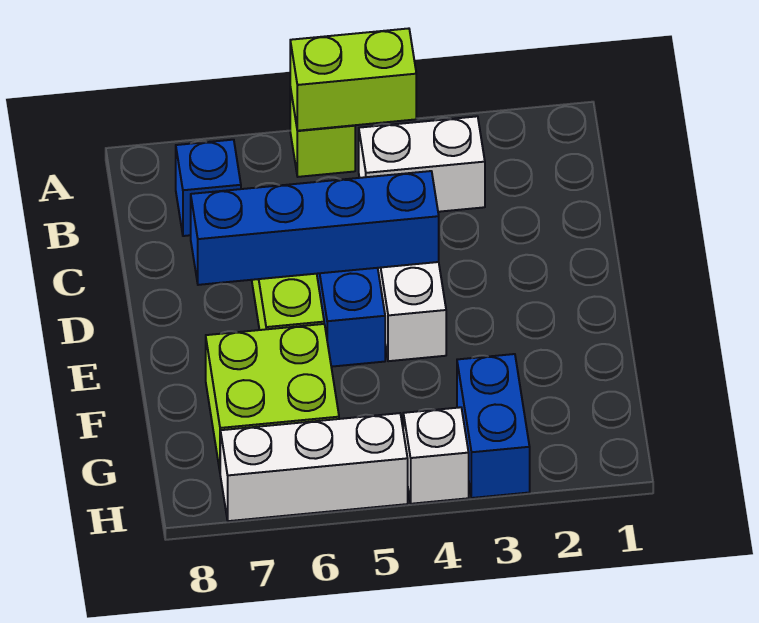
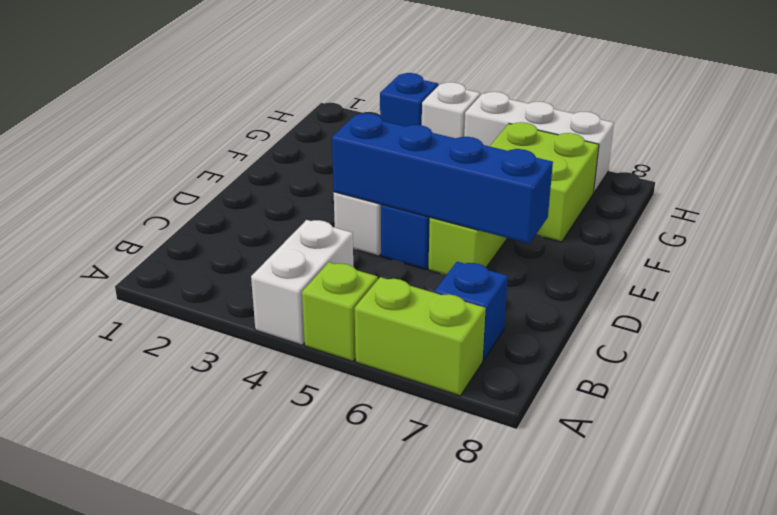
lime 1x2 brick [290,28,416,131] -> lime 1x2 brick moved to [355,277,486,396]
white 1x2 brick [359,116,485,212] -> white 1x2 brick turned to [251,220,353,345]
blue 1x2 brick [457,354,530,498] -> blue 1x1 brick [380,73,438,126]

